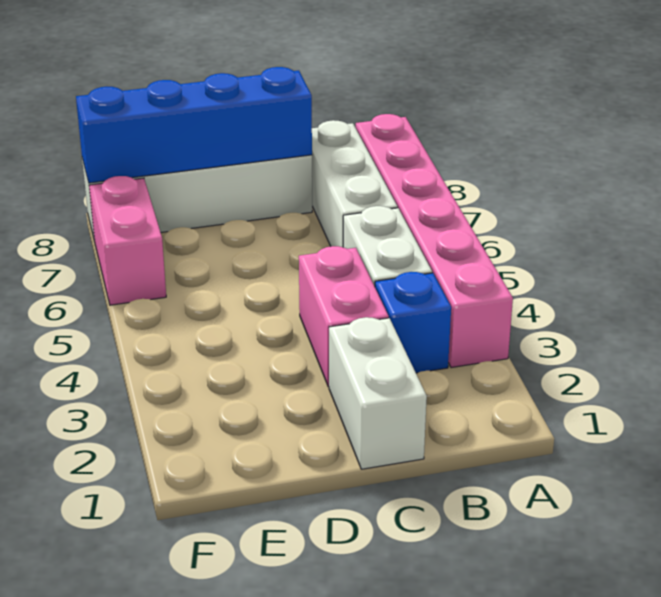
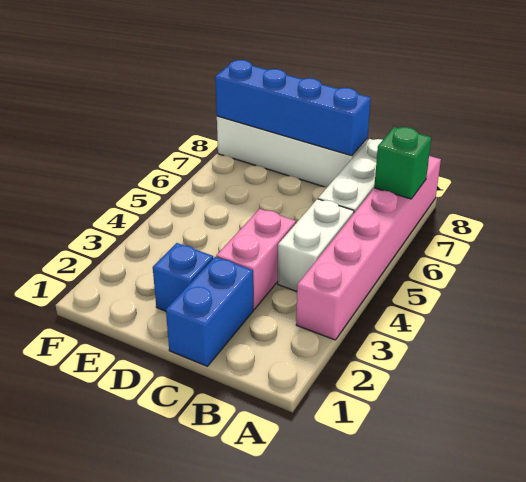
none -> green 1x1 brick [374,127,431,199]
blue 1x1 brick [375,272,451,373] -> blue 1x1 brick moved to [153,243,213,311]
white 1x2 brick [329,317,427,469] -> blue 1x2 brick [166,257,253,366]
pink 1x2 brick [89,176,166,305] -> none

